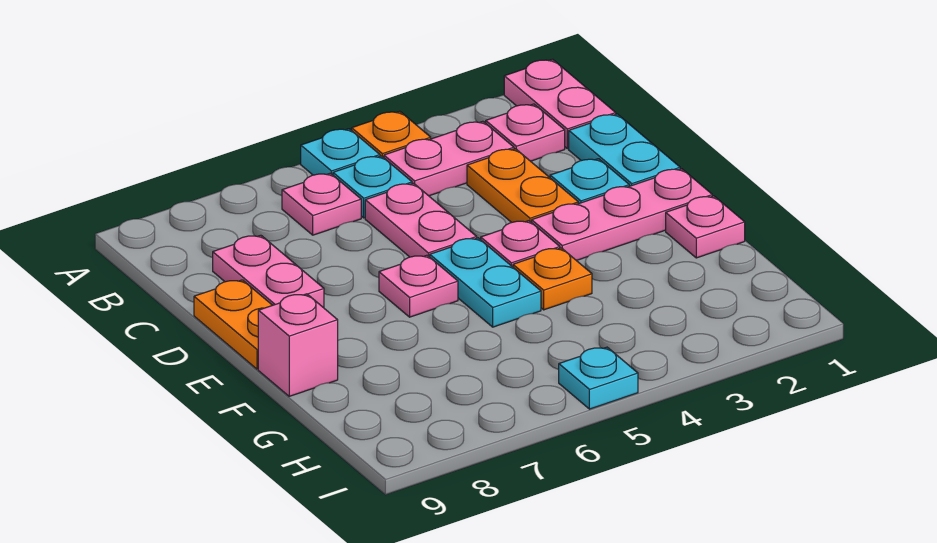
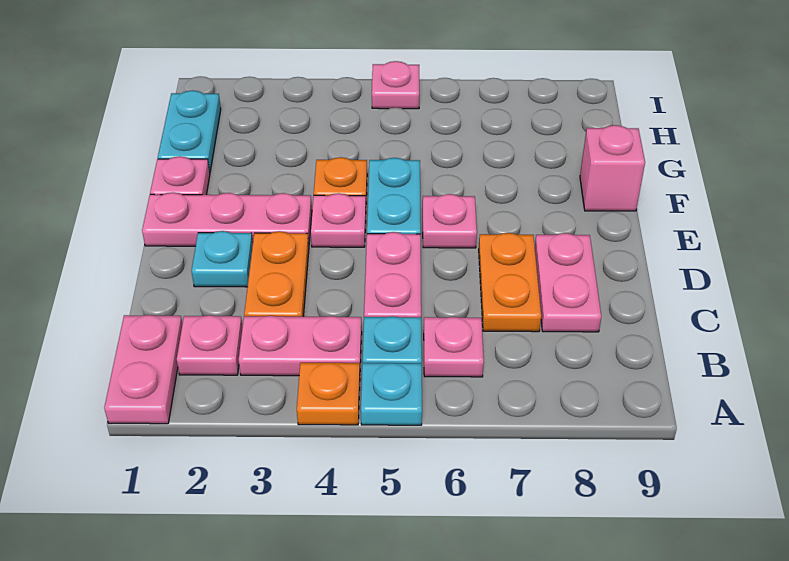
cyan 1x2 plate [569,114,680,186] -> cyan 1x2 plate moved to [158,91,221,172]
orange 1x2 plate [194,280,272,369] -> orange 1x2 plate moved to [479,233,541,332]
cyan 1x1 plate [559,347,638,409] -> pink 1x1 plate [372,61,419,109]

